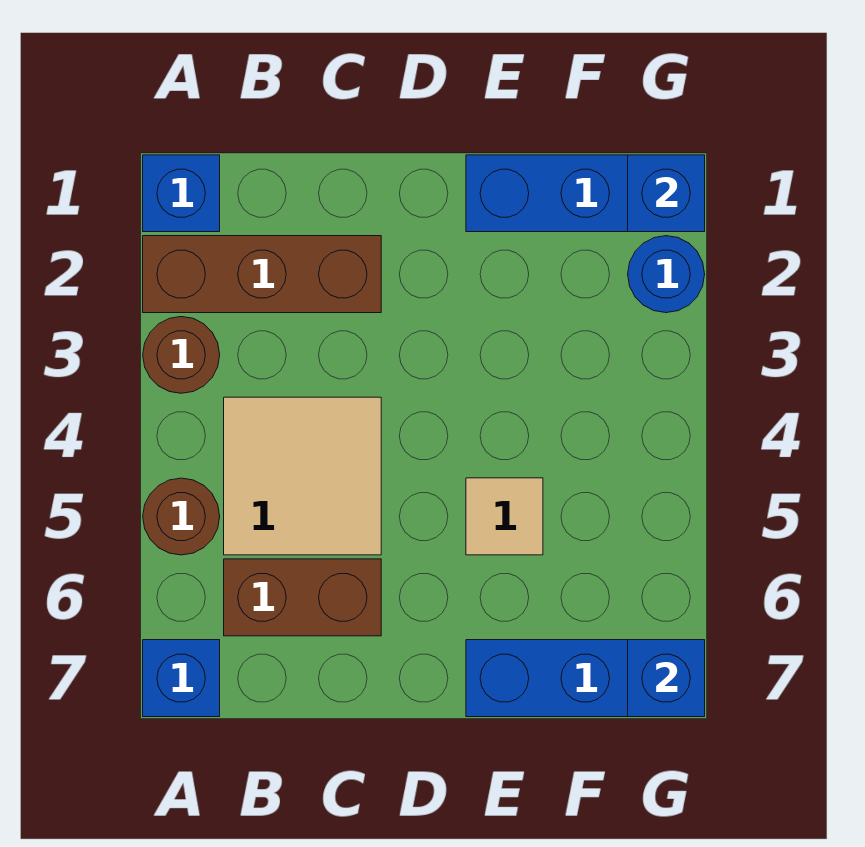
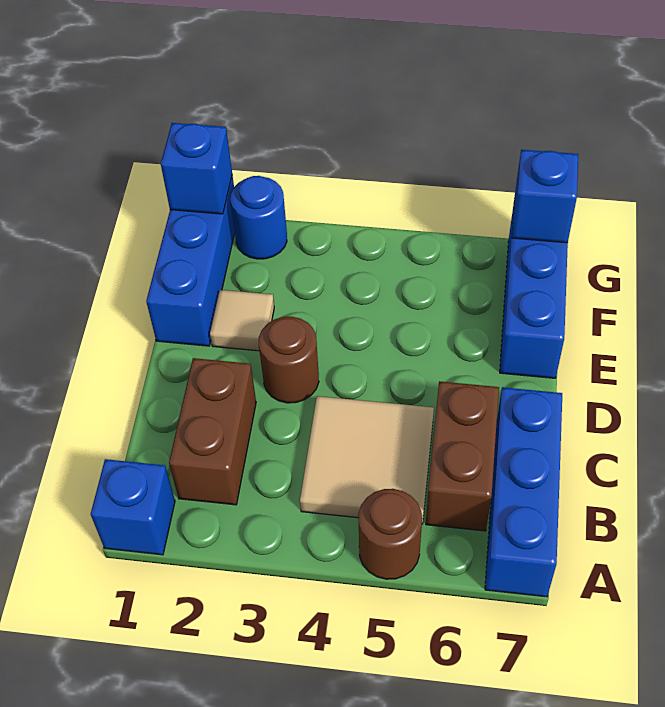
brown 1x3 brick [143,236,381,313] -> brown 1x2 brick [169,358,256,505]
brown 1x1 round brick [143,317,220,393] -> brown 1x1 round brick moved to [259,317,319,403]
blue 1x1 brick [143,640,220,717] -> blue 1x3 brick [485,387,562,597]
tan 1x1 tile [466,478,543,555] -> tan 1x1 tile moved to [210,290,274,351]

